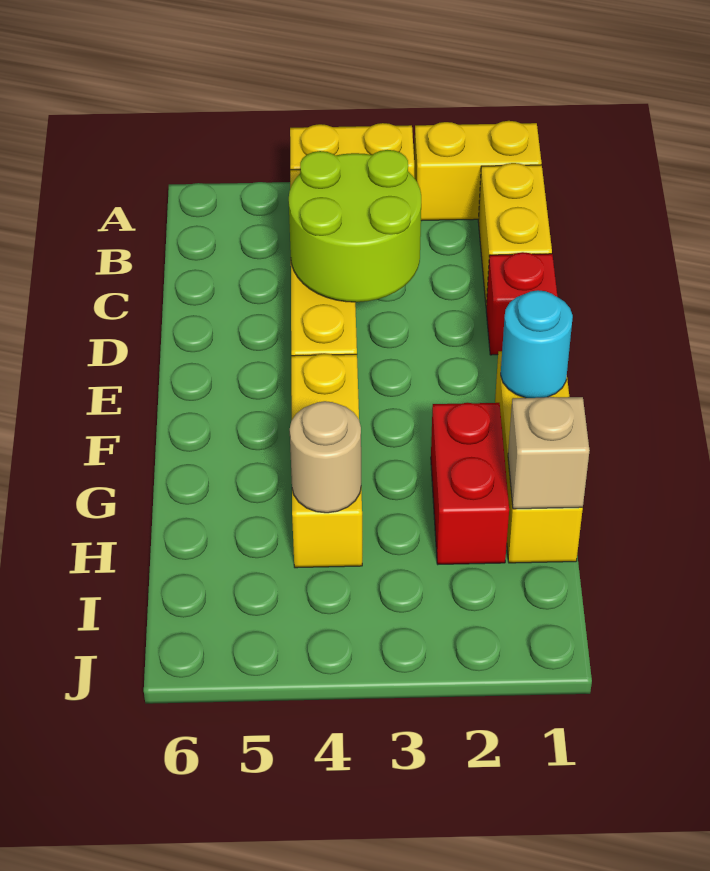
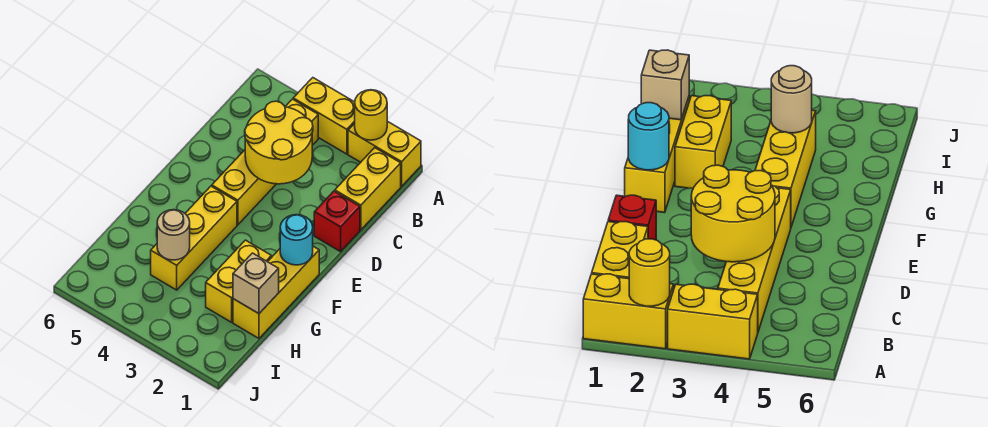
none -> yellow 1x1 round brick [355,90,387,140]
lime 2x2 round brick [289,150,421,302] -> yellow 2x2 round brick [245,101,313,184]
red 1x2 brick [431,403,509,564] -> yellow 1x2 brick [206,240,271,322]

